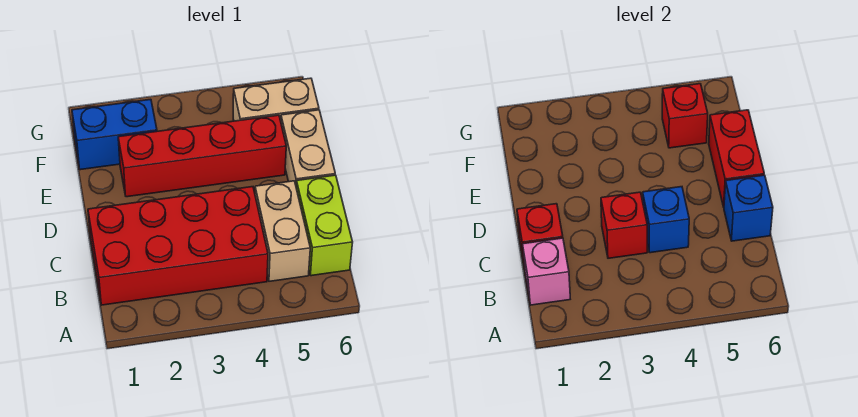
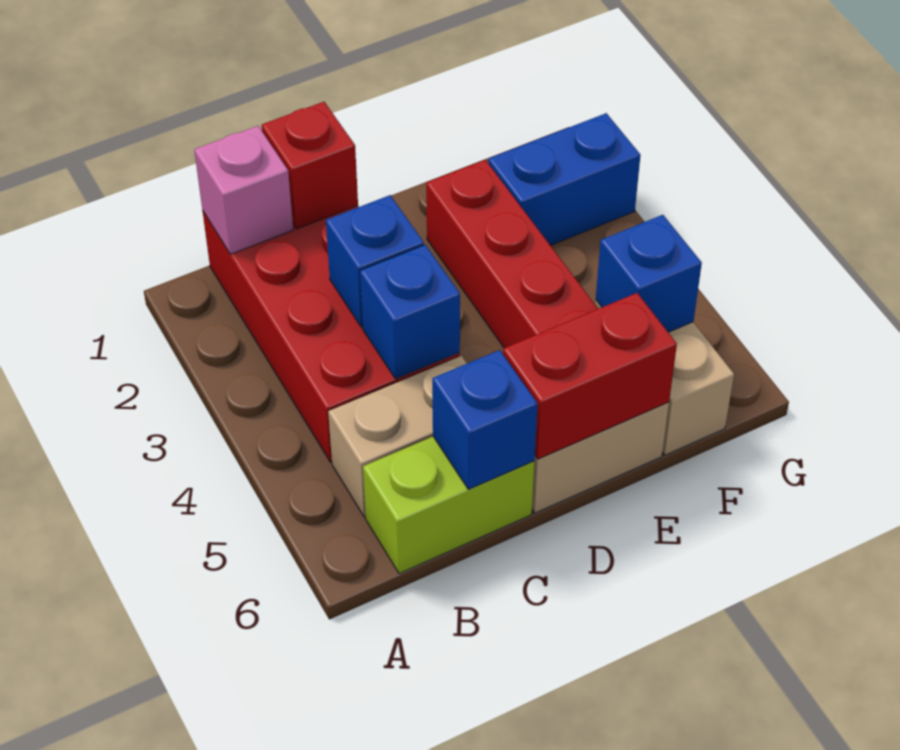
red 1x1 brick [601,192,647,258] -> blue 1x1 brick [326,195,424,327]
blue 1x2 brick [72,99,157,170] -> blue 1x2 brick turned to [488,113,640,246]
red 1x1 brick [662,84,708,148] -> blue 1x1 brick [596,215,702,332]

